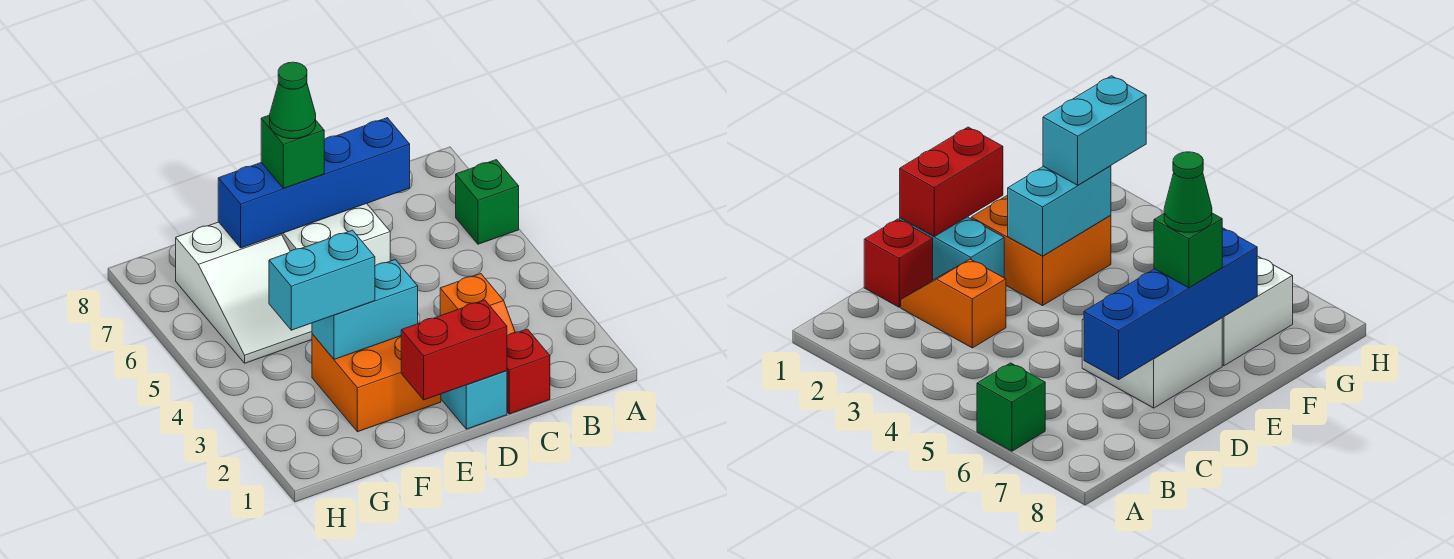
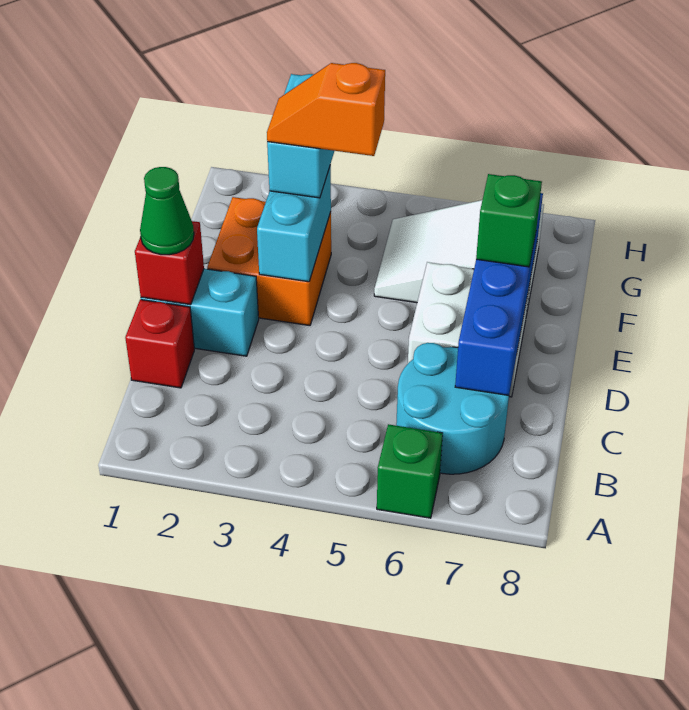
none -> cyan 2x2 round brick [396,343,509,474]
orange 1x2 slope [440,274,515,336] -> orange 1x2 slope moved to [267,63,385,156]
red 1x2 brick [401,300,507,400] -> red 1x1 brick [135,221,204,305]
green 1x1 cone [270,62,316,139] -> green 1x1 cone moved to [140,167,194,255]

